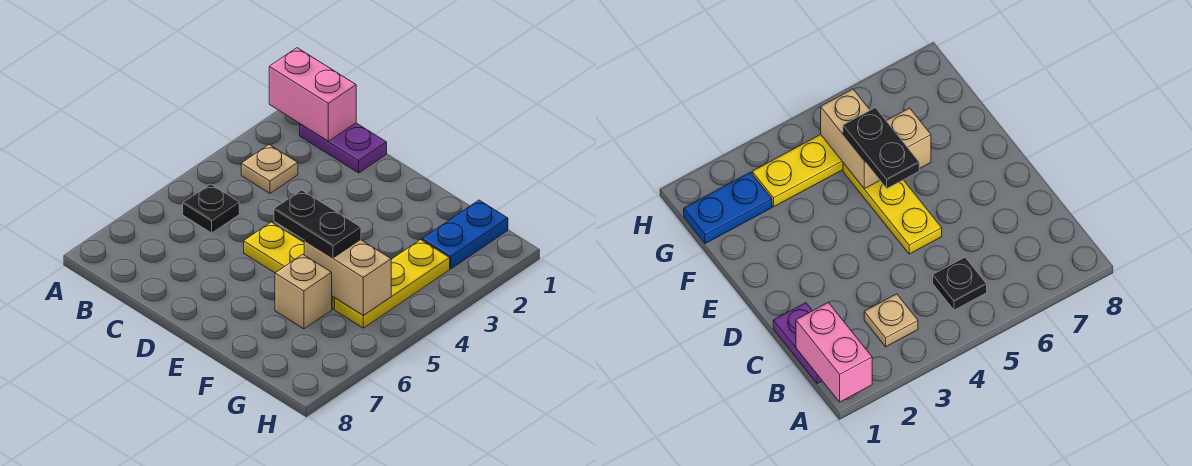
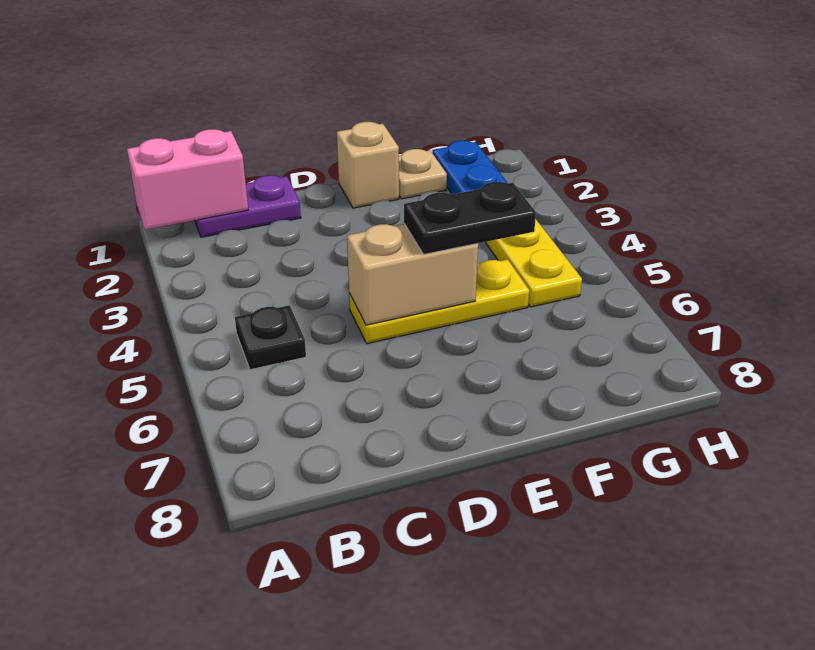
tan 1x1 plate [241,145,298,193] -> tan 1x1 plate moved to [399,149,447,199]
tan 1x2 brick [304,240,391,315] -> tan 1x2 brick moved to [347,224,478,325]
tan 1x1 brick [275,254,332,329] -> tan 1x1 brick moved to [337,122,399,208]

